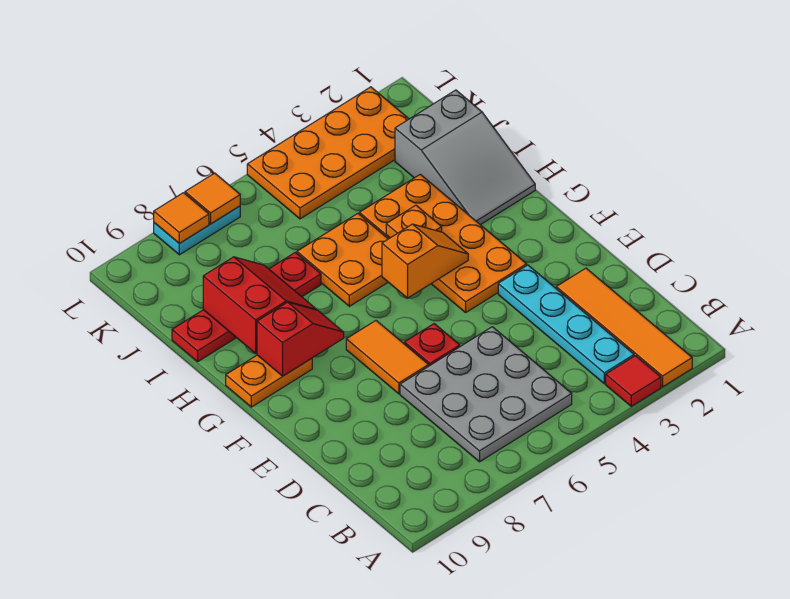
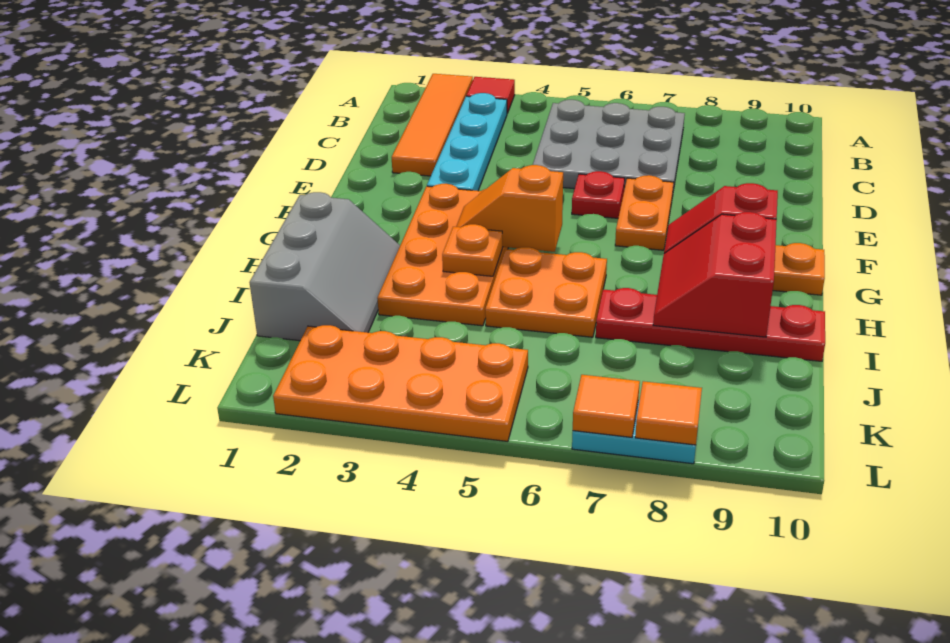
orange 1x2 tile [346,321,429,394] -> orange 1x2 plate [615,175,674,250]
grey 2x3 slope [395,90,535,225] -> grey 2x3 slope turned to [249,192,400,341]

